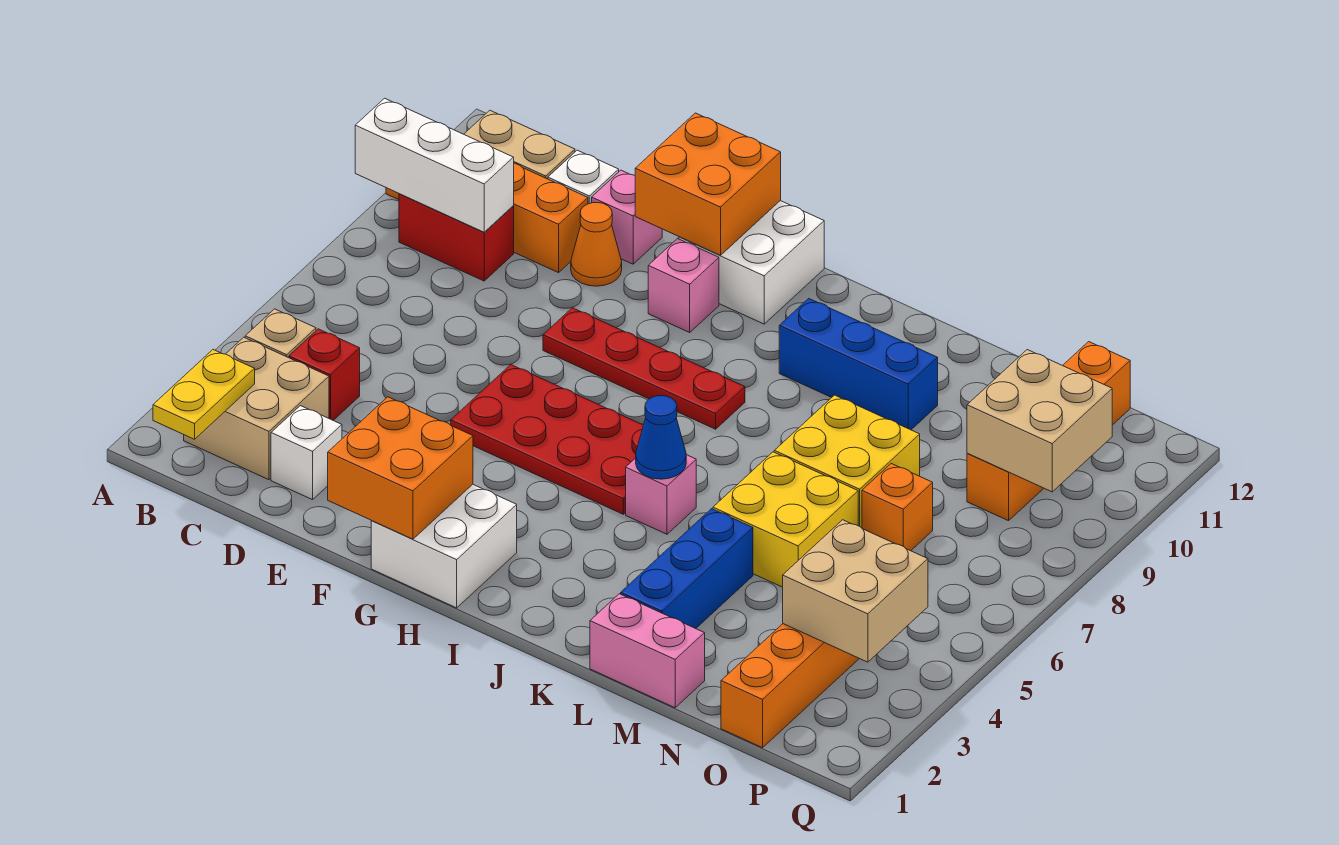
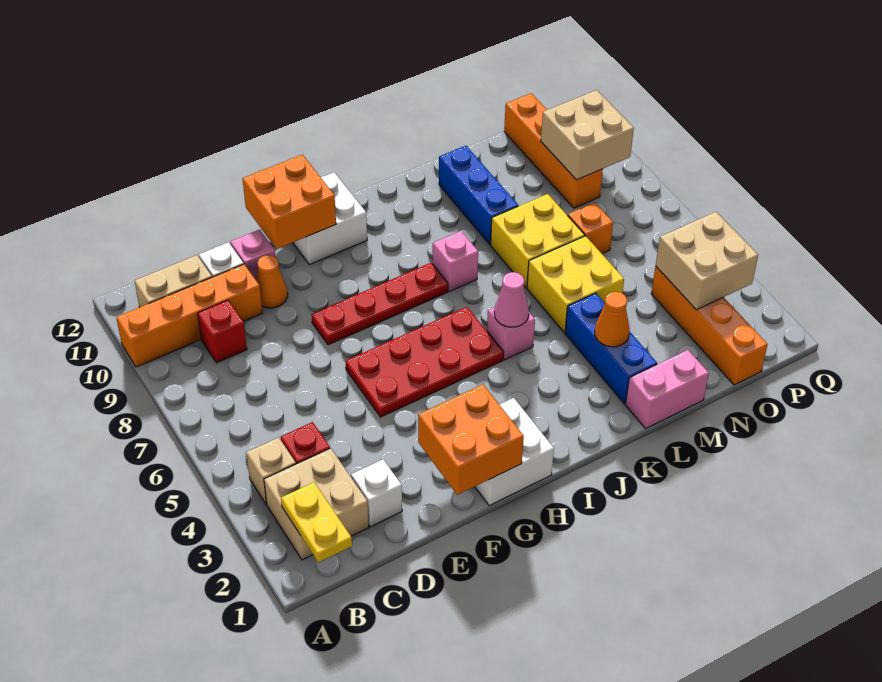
white 1x3 brick [355,98,514,232] -> none
red 1x2 brick [399,194,514,281] -> red 1x1 brick [198,300,247,363]
pink 1x1 brick [648,239,719,332] -> pink 1x1 brick moved to [433,231,478,291]
blue 1x1 cone [636,396,686,479] -> pink 1x1 cone [494,272,529,327]
blue 1x3 brick [779,298,938,430] -> blue 1x3 brick turned to [439,146,518,244]
none -> orange 1x1 cone [595,291,630,347]

